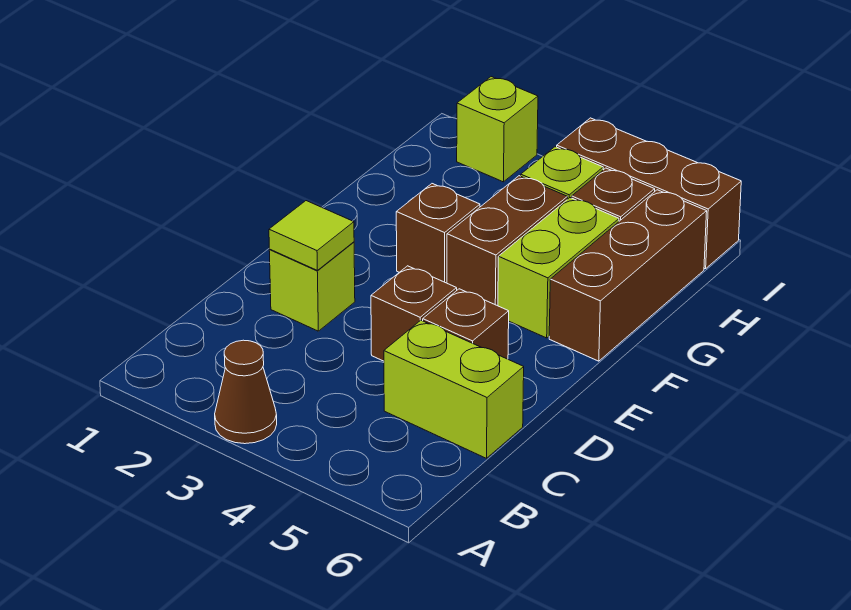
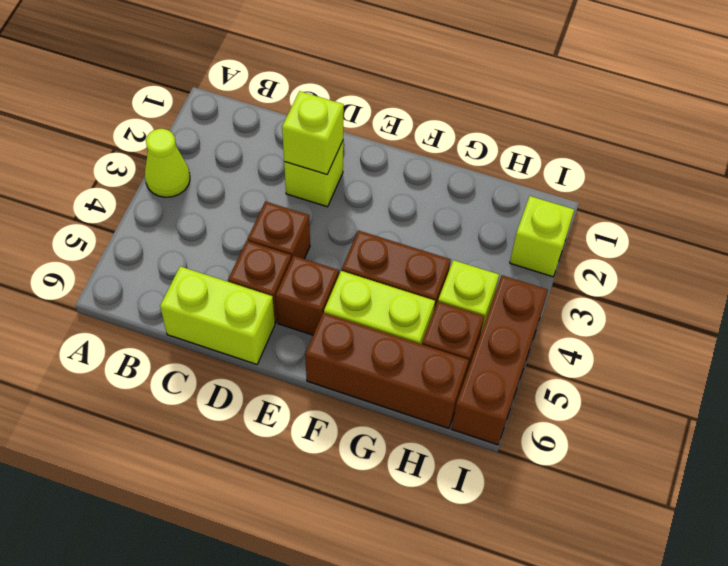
brown 1x1 cone [215,340,277,444] -> lime 1x1 cone [145,129,190,197]
lime 1x2 brick [384,320,524,458] -> lime 1x2 brick turned to [160,266,275,364]
lime 1x1 tile [269,201,354,270] -> lime 1x1 brick [282,91,344,174]
brown 1x1 brick [396,184,480,283] -> brown 1x1 brick moved to [276,256,339,335]

